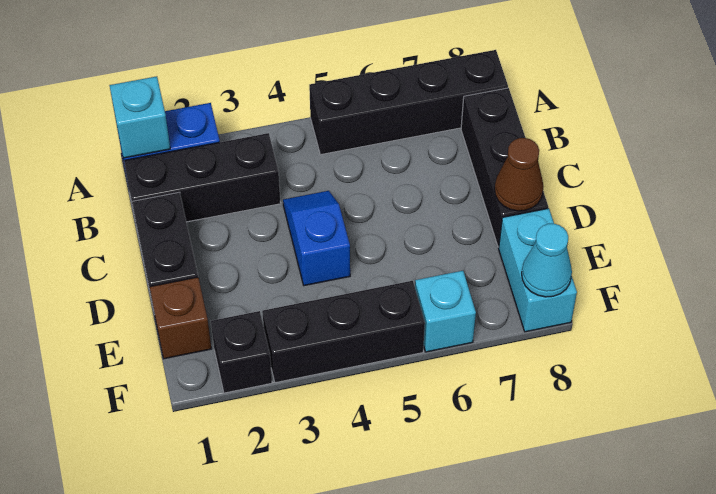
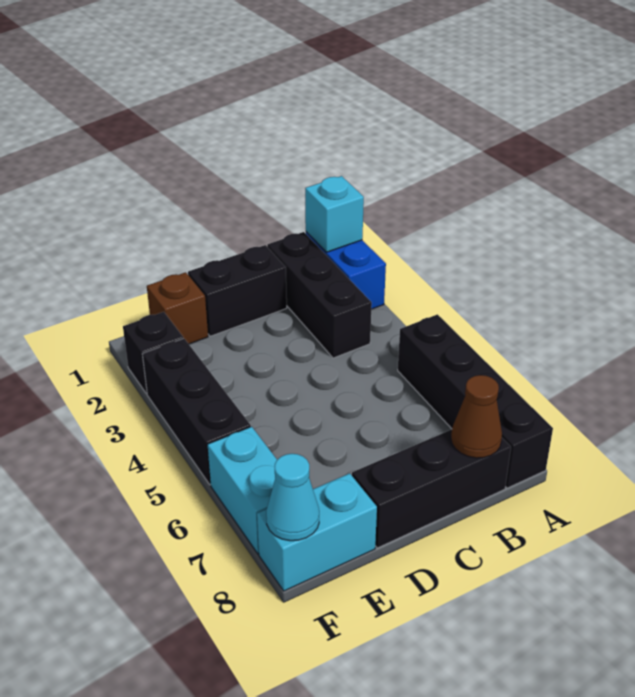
blue 1x2 slope [283,191,350,286] -> none
brown 1x1 cone [495,138,543,211] -> brown 1x1 cone moved to [451,375,502,458]
cyan 1x1 brick [415,271,476,352] -> cyan 1x2 brick [208,427,277,554]

